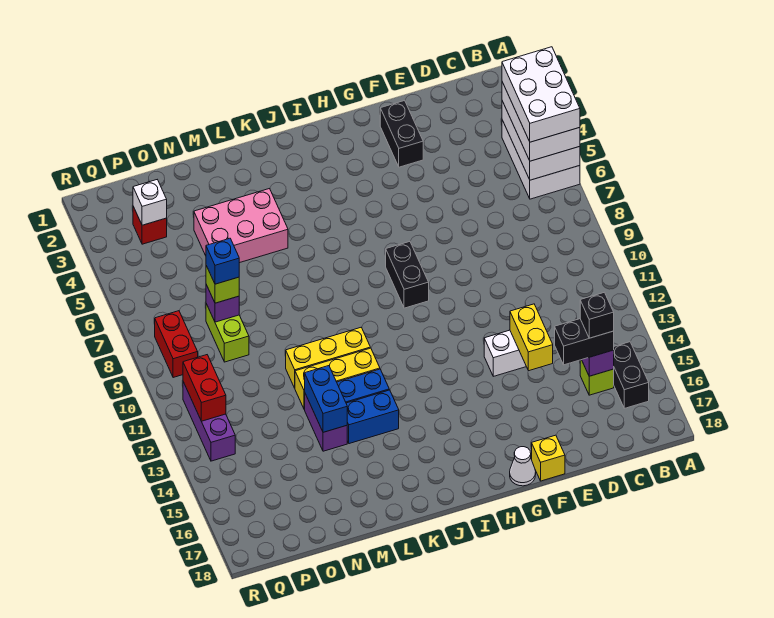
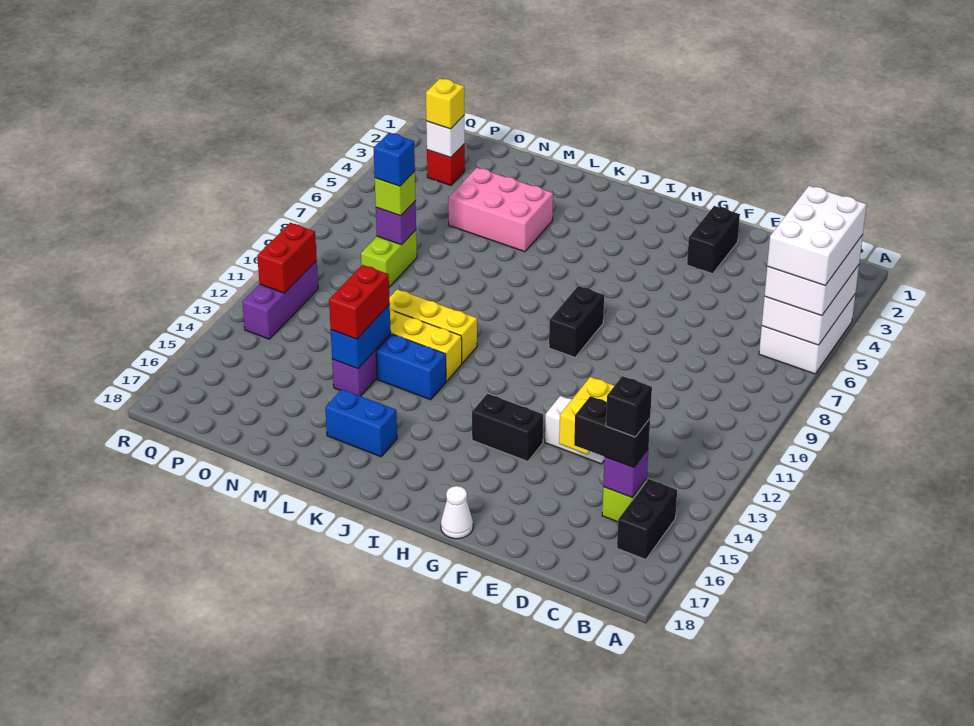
yellow 1x1 brick [532,435,565,481] -> yellow 1x1 brick moved to [426,78,464,129]
none -> black 1x2 brick [472,394,543,461]
blue 1x2 brick [346,390,399,444] -> blue 1x2 brick moved to [325,389,397,457]
red 1x2 brick [155,311,198,378] -> red 1x2 brick moved to [329,265,390,339]

